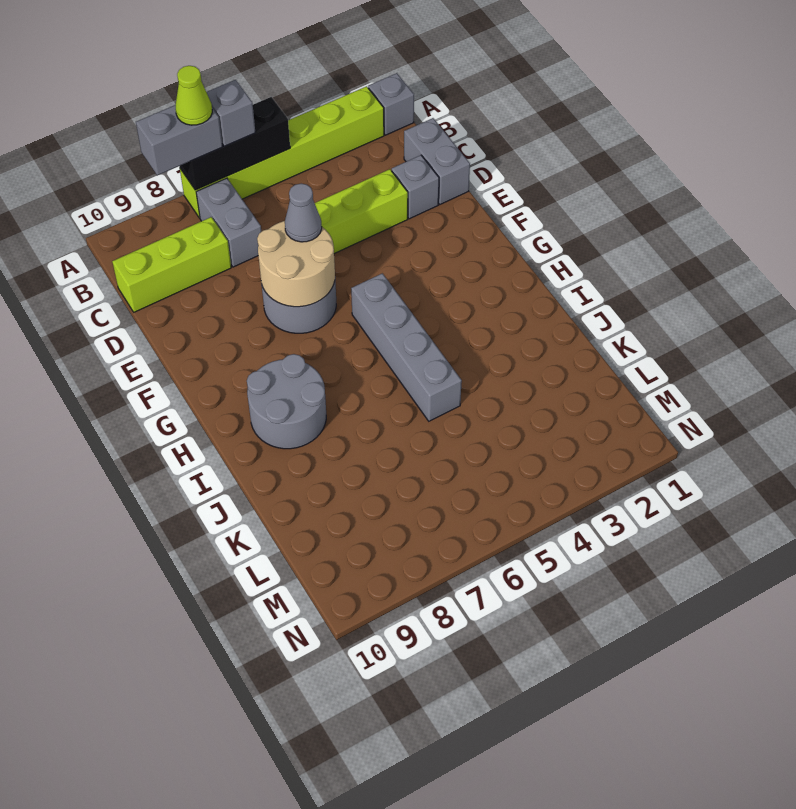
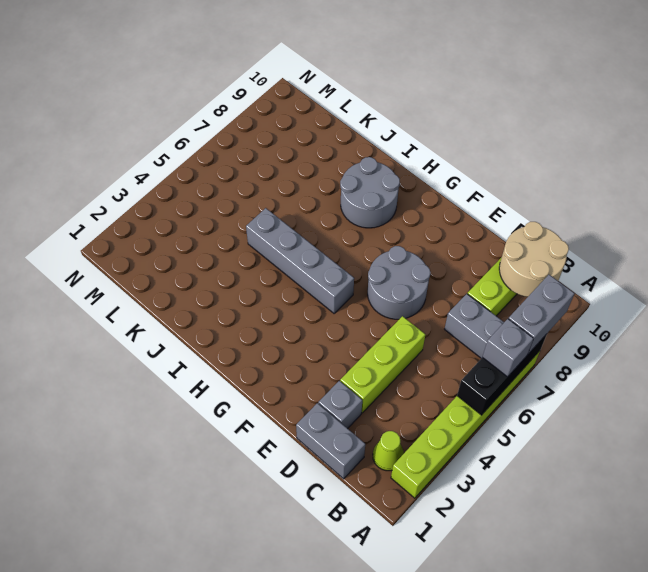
grey 1x1 brick [368,73,414,135] -> none
lime 1x1 cone [176,66,212,125] -> lime 1x1 cone moved to [373,431,404,471]
tan 2x2 round brick [257,221,335,307] -> tan 2x2 round brick moved to [499,222,569,297]
grey 1x1 cone [285,184,322,242] -> none

